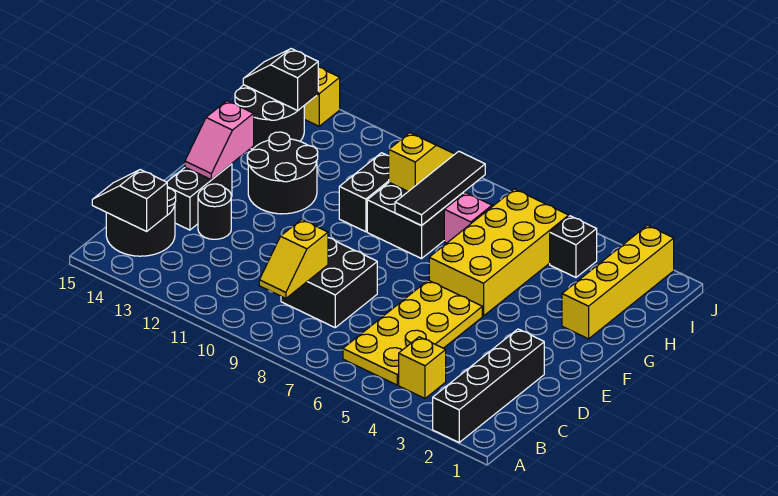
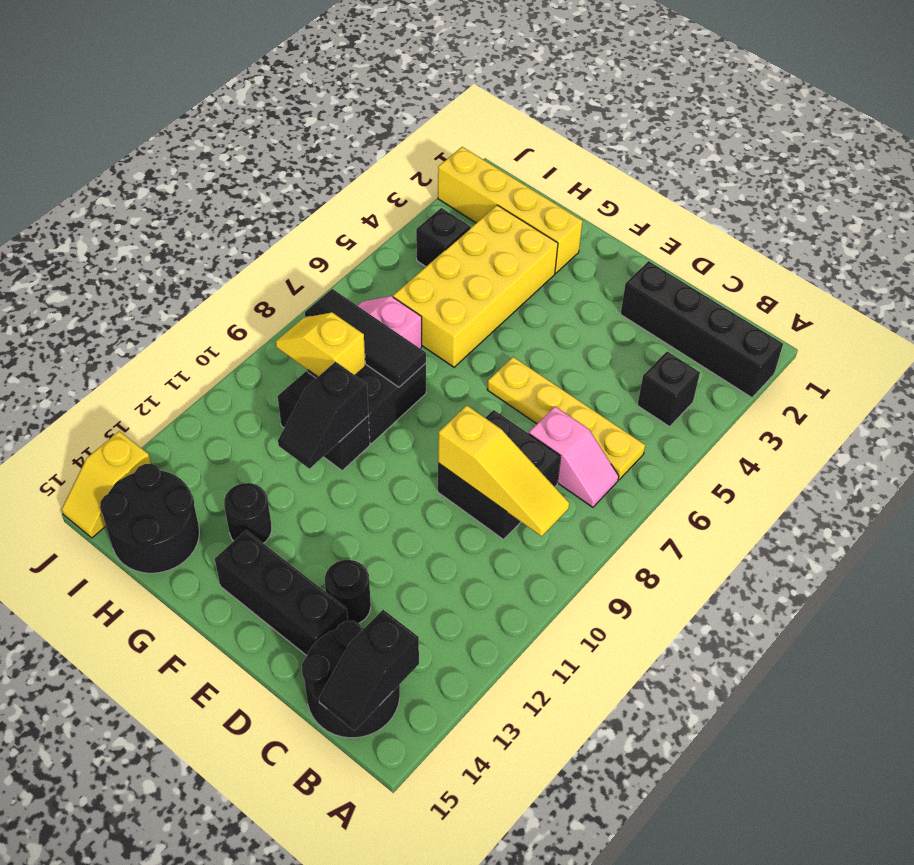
yellow 1x1 brick [399,337,446,398] -> black 1x1 brick [637,352,700,427]
yellow 2x4 plate [343,280,482,385] -> yellow 1x4 plate [487,357,645,480]
yellow 1x2 slope [259,220,328,298] -> yellow 1x3 slope [438,406,569,536]
black 1x2 brick [167,164,232,230] -> black 1x3 brick [215,530,348,656]
pink 1x2 slope [185,101,254,180] -> pink 1x2 slope moved to [529,407,619,507]
yellow 2x4 brick [429,189,569,316] -> yellow 2x4 brick turned to [393,205,558,367]
black 2x2 round brick [247,132,318,214] -> black 1x1 round brick [224,483,272,543]
black 1x2 slope [243,49,318,110] -> black 1x2 slope moved to [278,362,368,469]

